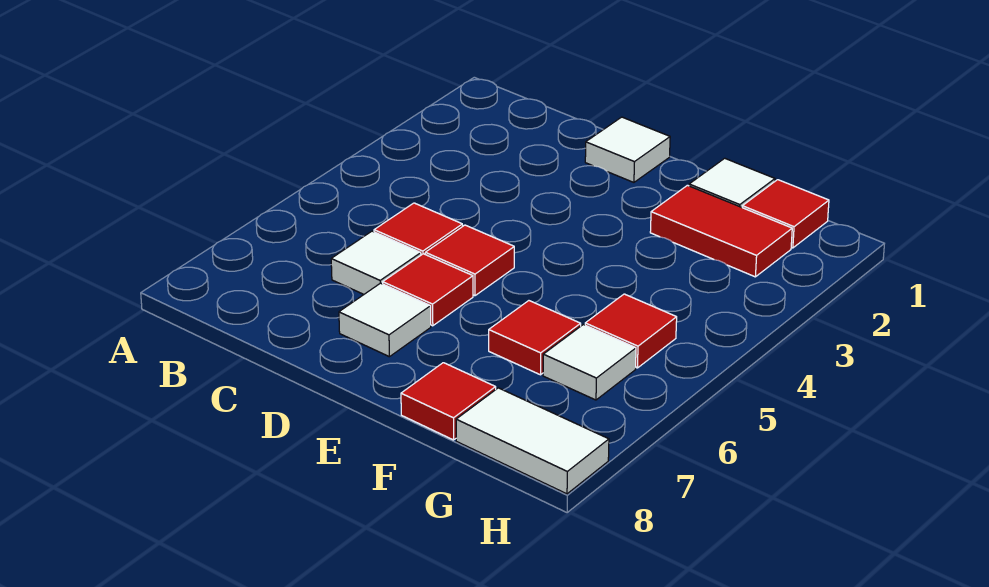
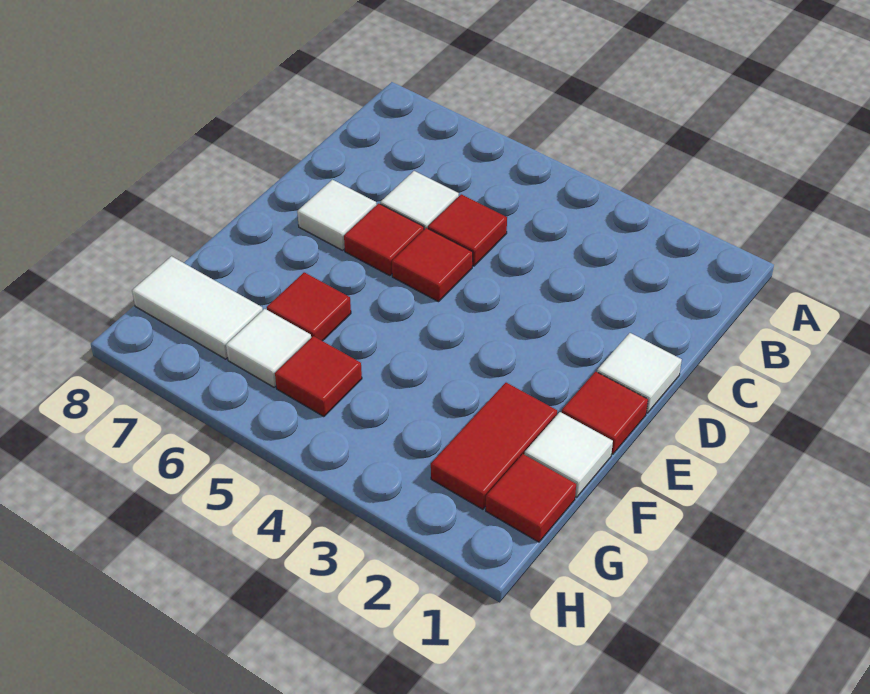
red 1x1 tile [401,363,496,440] -> red 1x1 tile moved to [562,372,648,454]
white 1x2 tile [456,388,609,494] -> white 1x2 tile turned to [132,256,263,359]

